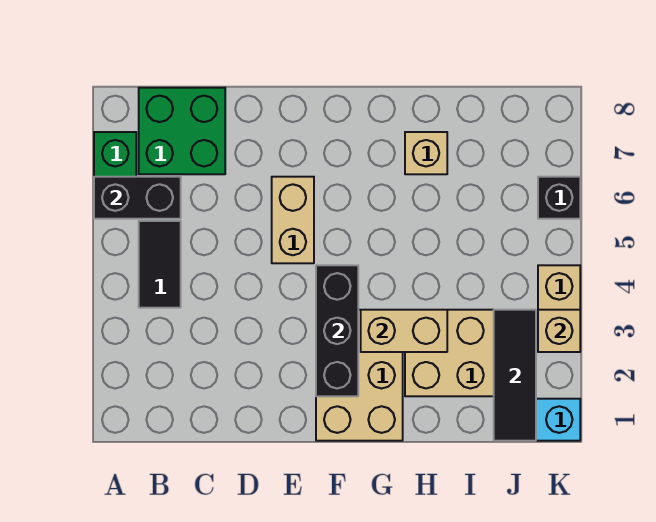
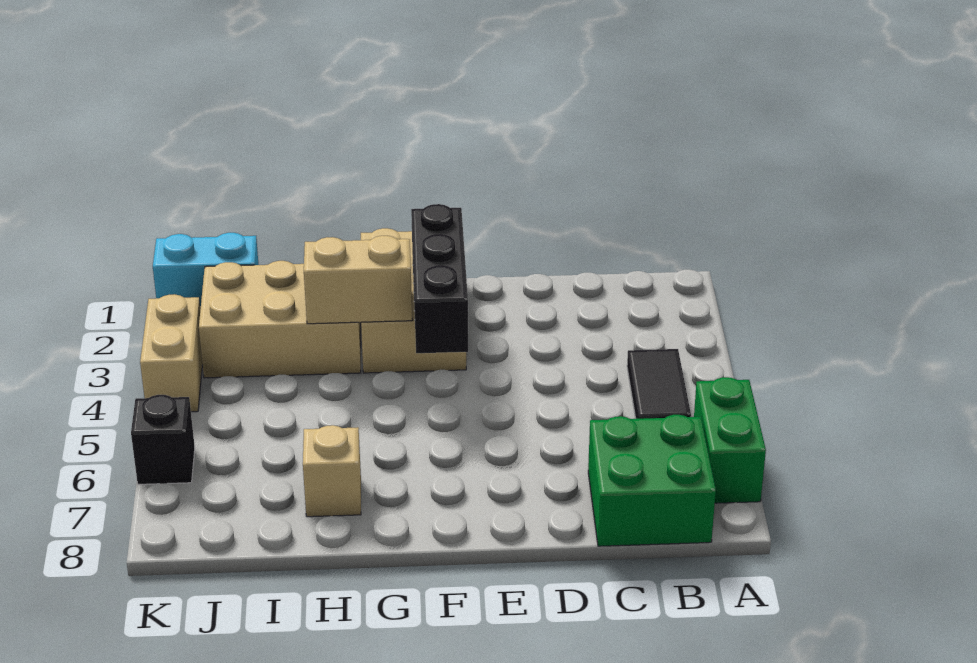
black 1x2 brick [94,177,181,219] -> none
tan 1x2 brick [272,177,314,263] -> none
black 1x3 tile [494,310,536,441] -> none
tan 1x1 brick [538,310,580,352] -> none

